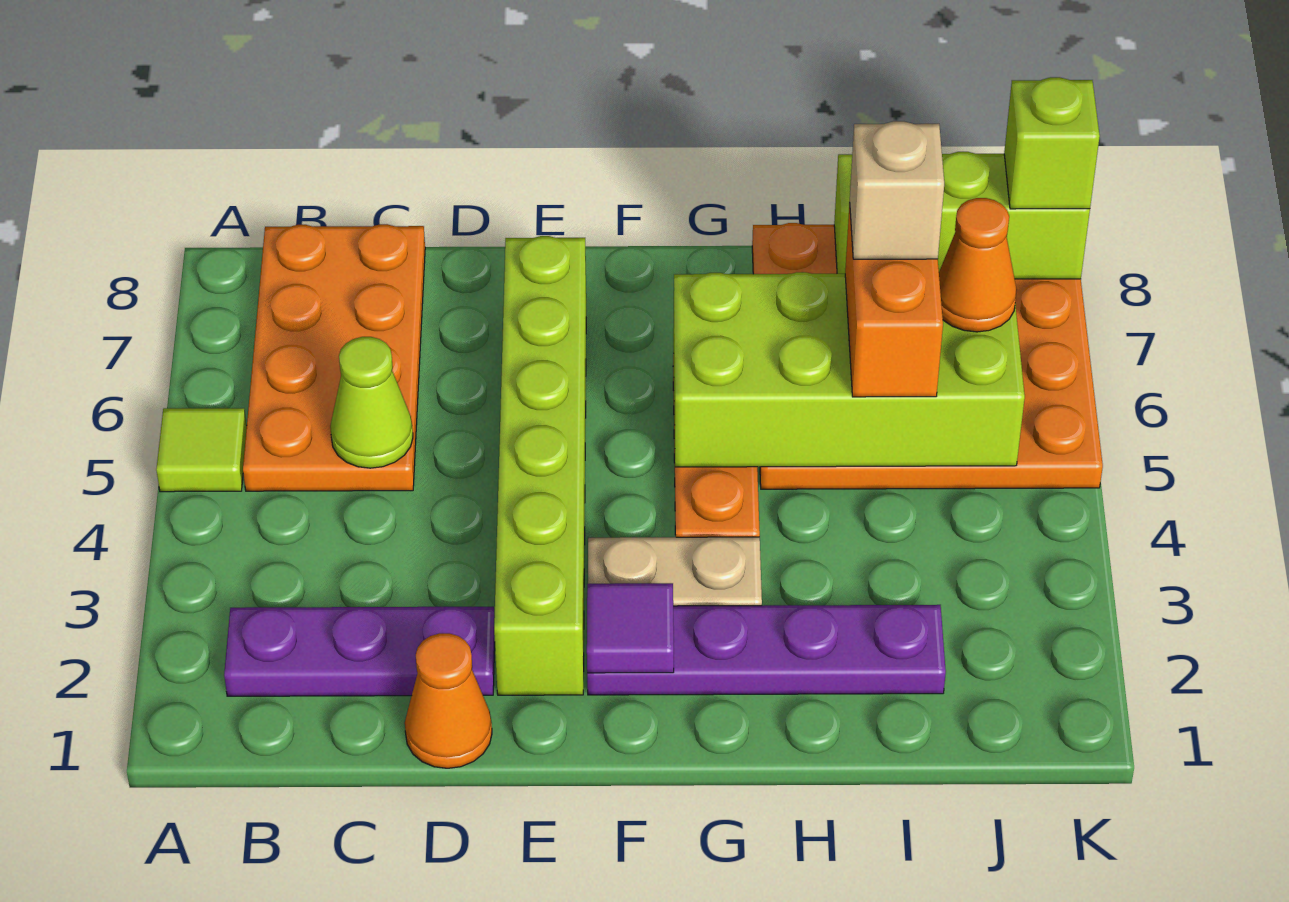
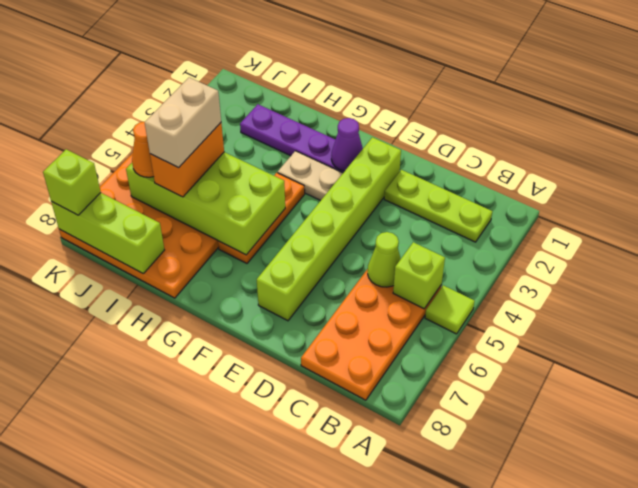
purple 1x3 plate [224,607,495,696] -> lime 1x3 plate [384,170,492,242]
none -> lime 1x1 brick [393,242,445,309]
orange 1x1 cone [405,633,492,768] -> none
purple 1x1 tile [587,583,674,673] -> purple 1x1 cone [331,118,363,171]
tan 1x1 brick [850,121,944,259] -> tan 1x2 brick [145,77,221,168]

